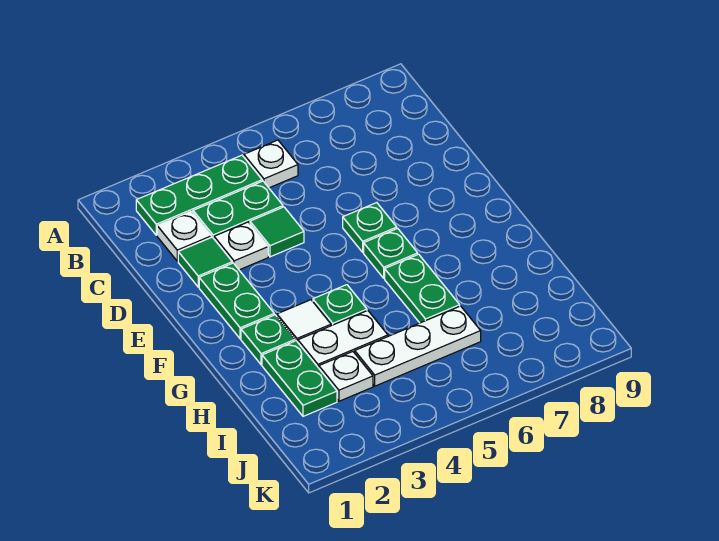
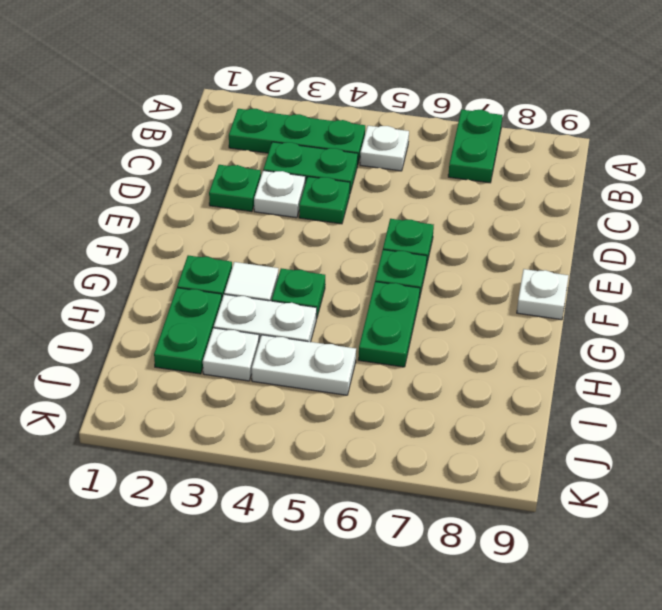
white 1x1 plate [157,211,211,261] -> white 1x1 plate moved to [517,269,568,320]
green 1x1 tile [178,237,232,287] -> green 1x1 plate [209,165,261,212]
green 1x1 tile [250,207,304,257] -> green 1x1 plate [299,177,350,224]
green 1x2 plate [199,263,274,339] -> green 1x2 plate moved to [448,110,502,183]
white 1x3 plate [355,306,481,386] -> white 1x2 plate [252,335,356,395]

